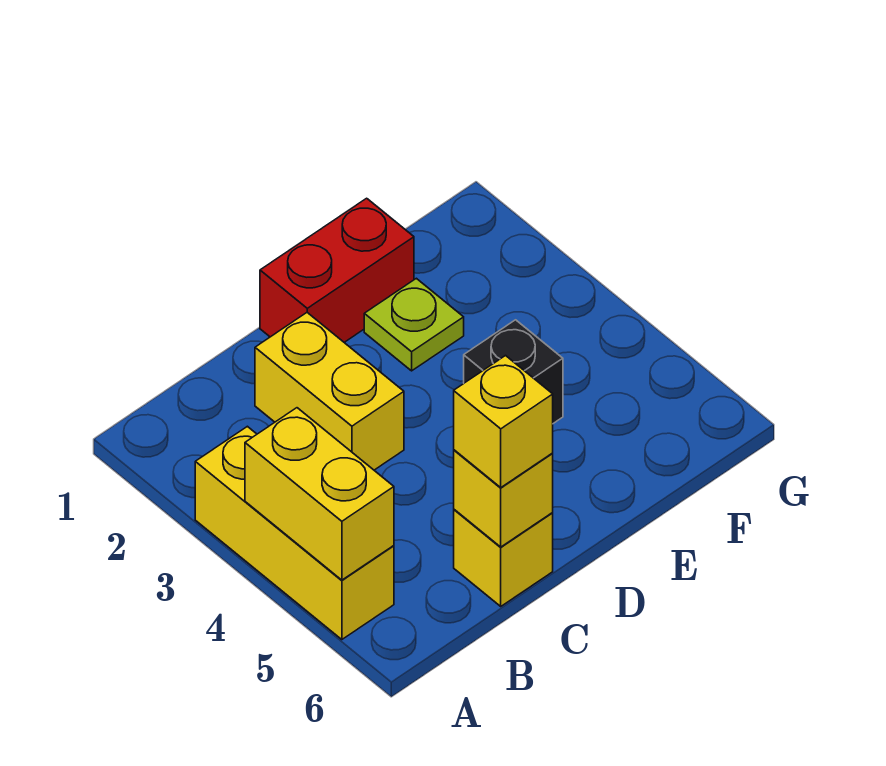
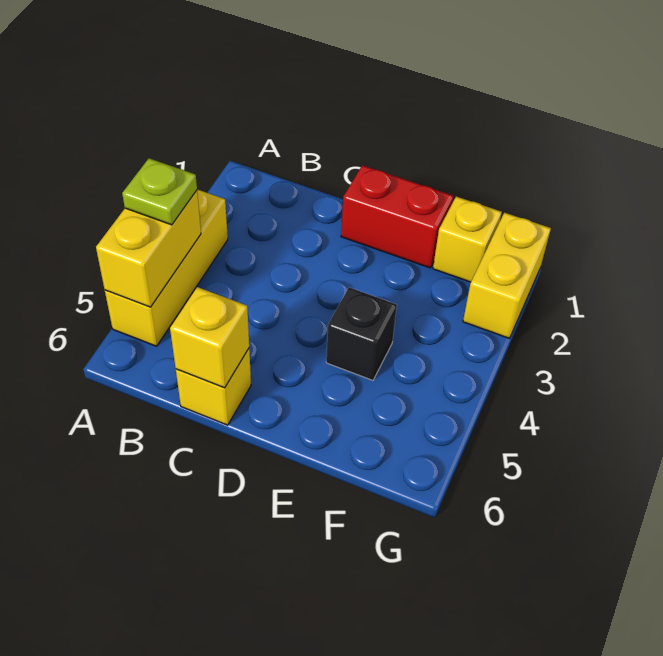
yellow 1x2 brick [255,313,404,470] -> yellow 1x2 brick moved to [463,213,551,338]
yellow 1x1 brick [454,356,553,487] -> yellow 1x1 brick moved to [433,197,502,282]
lime 1x1 plate [364,278,464,371] -> lime 1x1 plate moved to [122,158,197,225]

